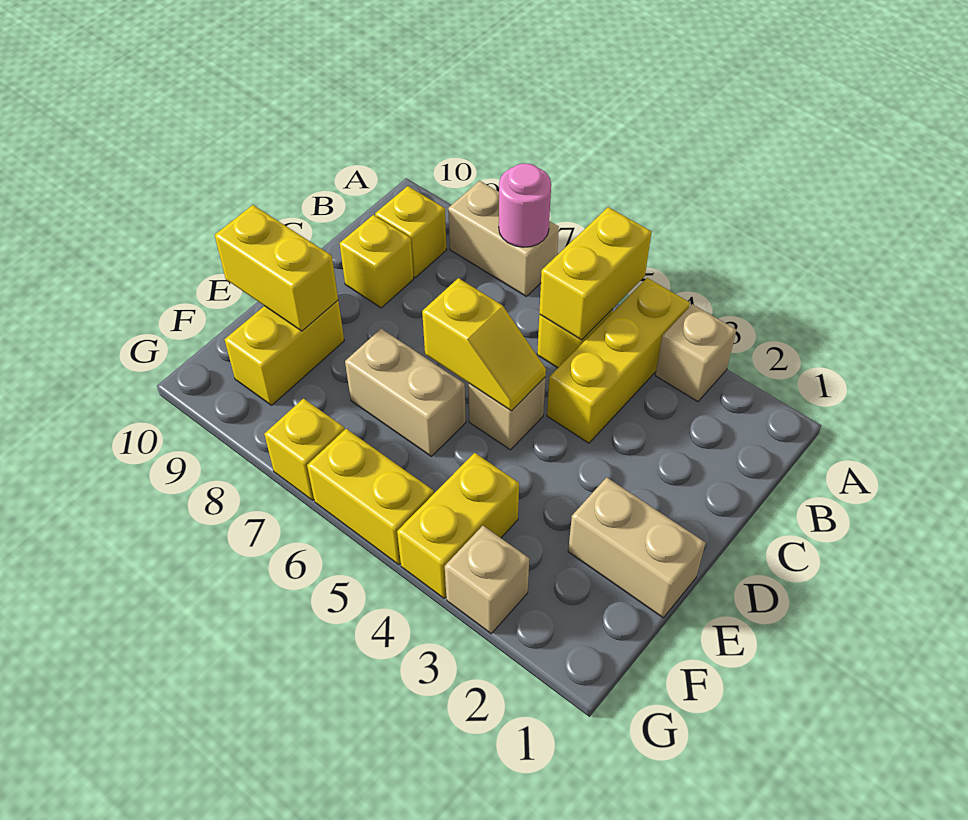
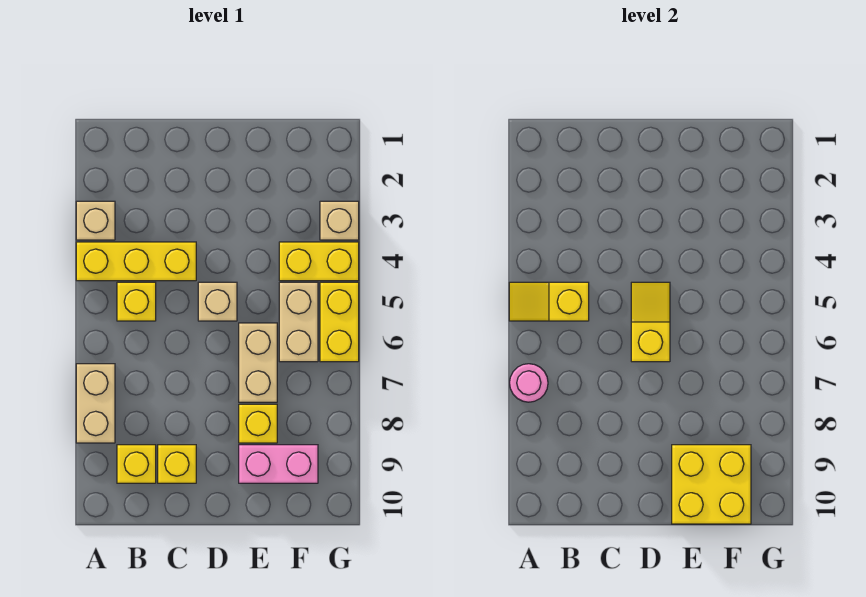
yellow 1x2 brick [539,207,651,340] -> yellow 1x2 slope [509,282,589,321]
tan 1x2 brick [568,477,705,618] -> tan 1x2 brick moved to [279,282,318,362]
yellow 1x2 brick [225,301,344,405] -> pink 1x2 brick [239,445,318,483]
yellow 1x2 brick [215,205,338,331] -> yellow 2x2 brick [672,445,751,524]
yellow 1x1 brick [264,399,344,500] -> yellow 1x1 brick moved to [239,404,277,443]

